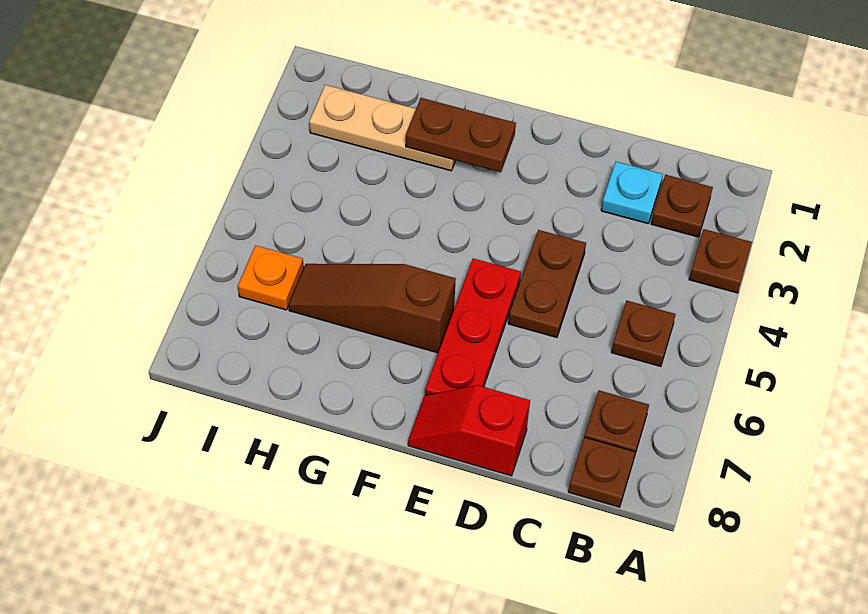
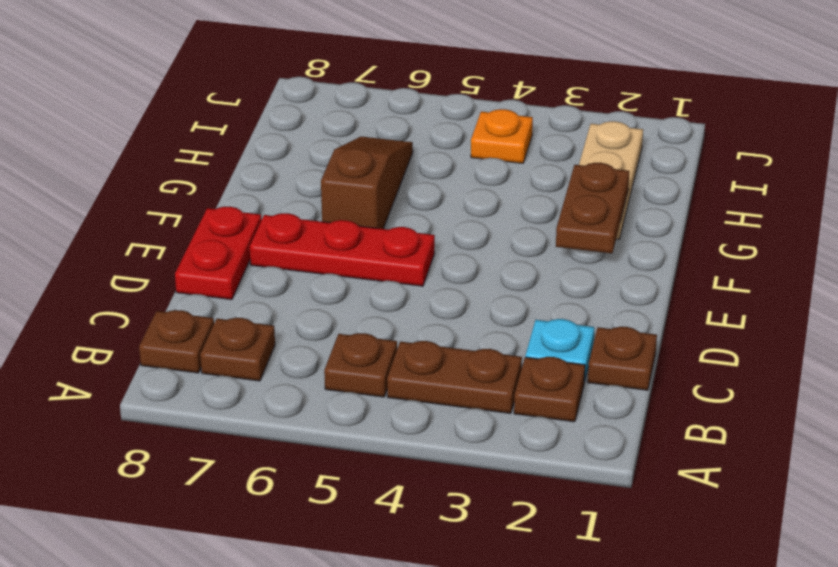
brown 1x1 plate [689,229,752,293] -> brown 1x1 plate moved to [588,327,657,390]
brown 1x2 plate [508,230,586,338] -> brown 1x2 plate moved to [387,341,522,413]
red 1x2 slope [408,385,530,476] -> red 1x2 plate [175,206,262,300]
orange 1x1 plate [238,245,304,310] -> orange 1x1 plate moved to [471,109,533,163]

